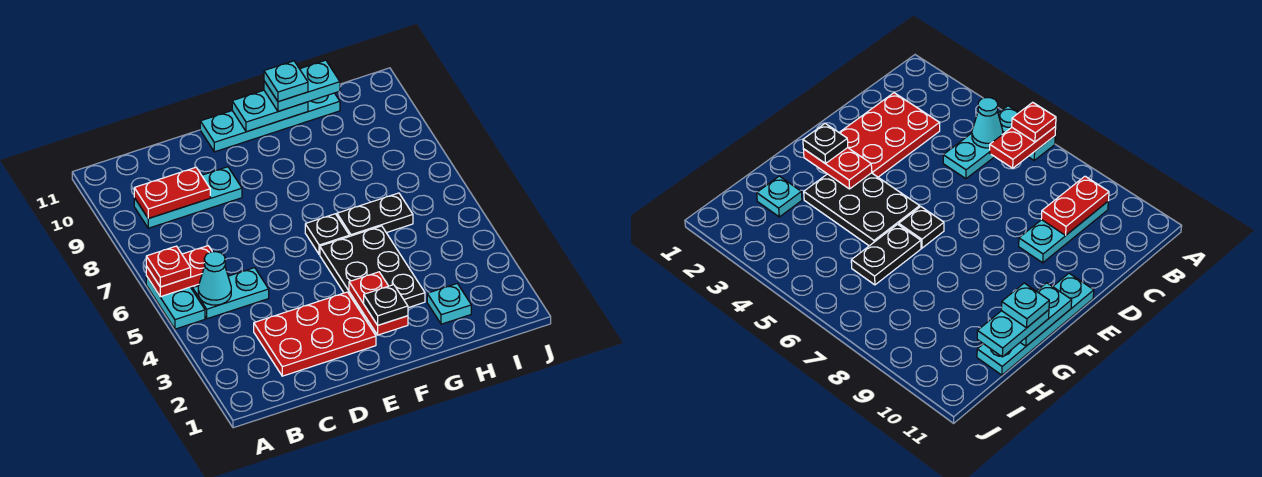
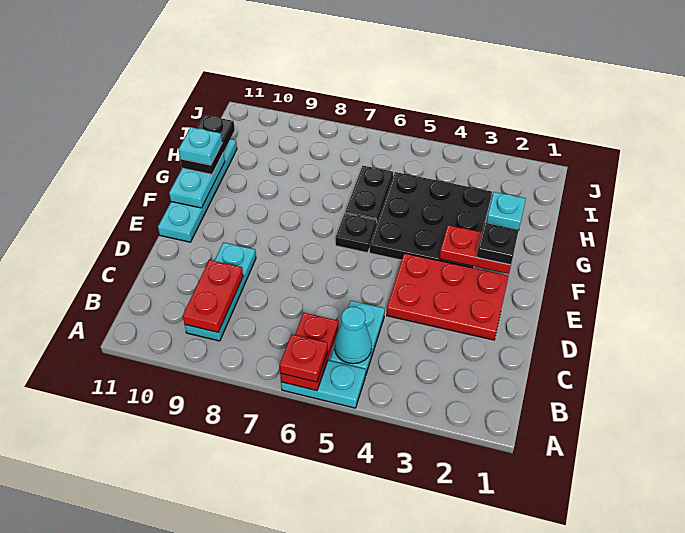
red 2x3 plate [254,292,376,376] -> red 2x3 plate turned to [387,253,509,340]
black 2x3 plate [320,226,425,321] -> black 3x3 plate [370,172,492,268]
cyan 1x2 plate [264,60,340,111] -> black 1x2 plate [180,115,235,174]

